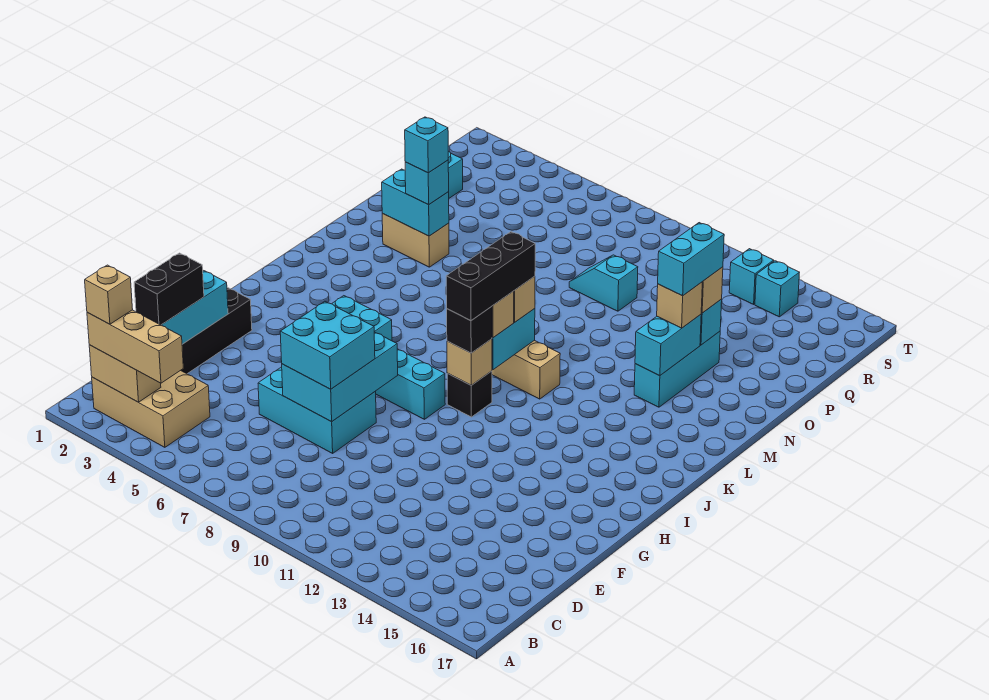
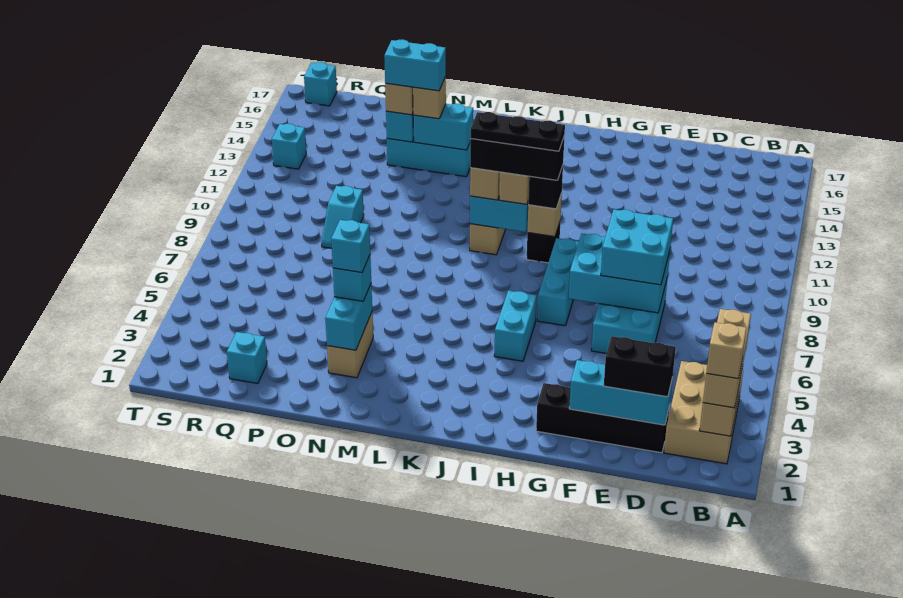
none -> black 1x3 plate [471,112,565,151]
cyan 1x1 brick [755,261,799,317] -> cyan 1x1 brick moved to [304,62,337,106]

